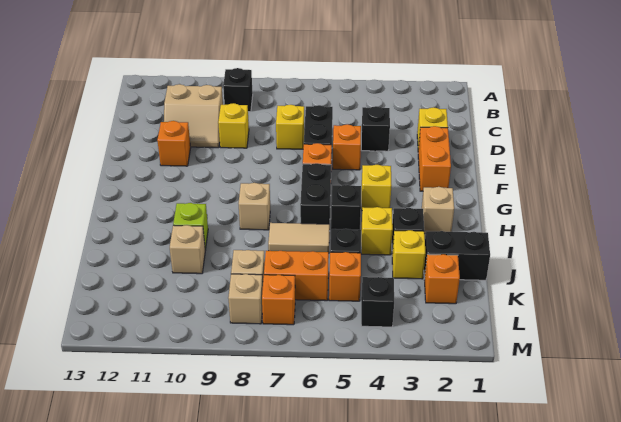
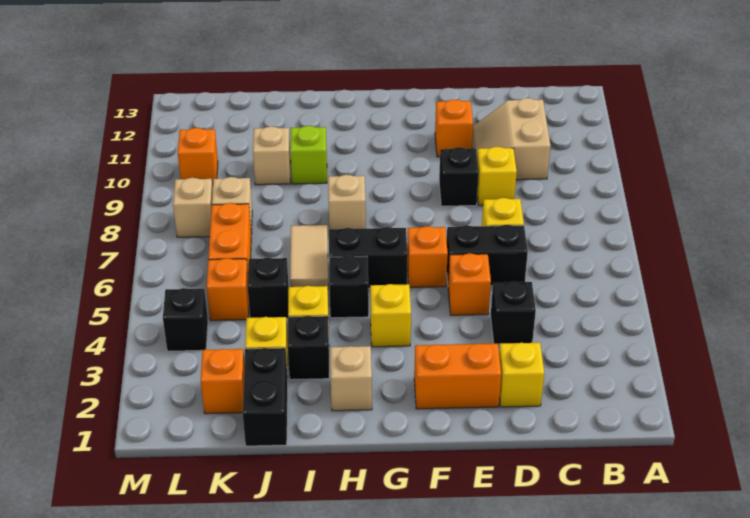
black 1x1 brick [223,68,253,112] -> black 1x1 brick moved to [439,147,479,206]
orange 1x1 brick [262,275,295,325] -> orange 1x1 brick moved to [178,128,218,186]

